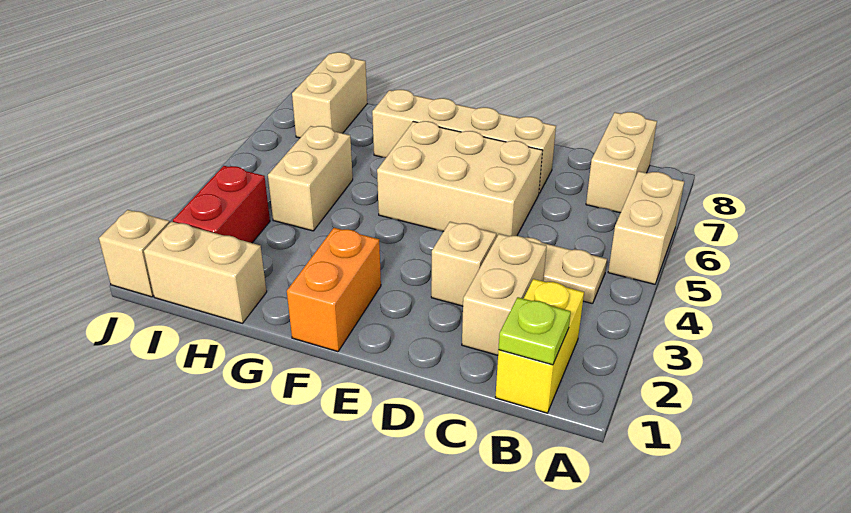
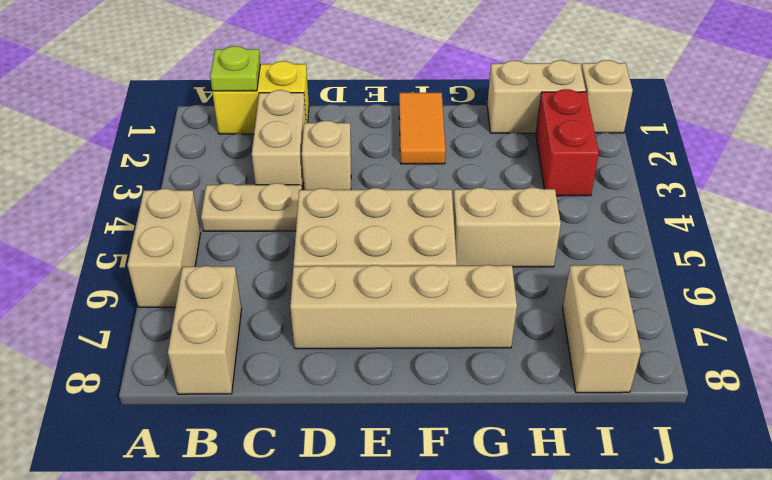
yellow 1x2 brick [495,279,584,413] -> yellow 1x2 brick turned to [212,61,309,134]
orange 1x2 brick [287,228,381,352] -> orange 1x2 tile [399,93,446,164]
tan 1x2 brick [268,126,353,231] -> tan 1x2 brick turned to [453,188,561,267]

